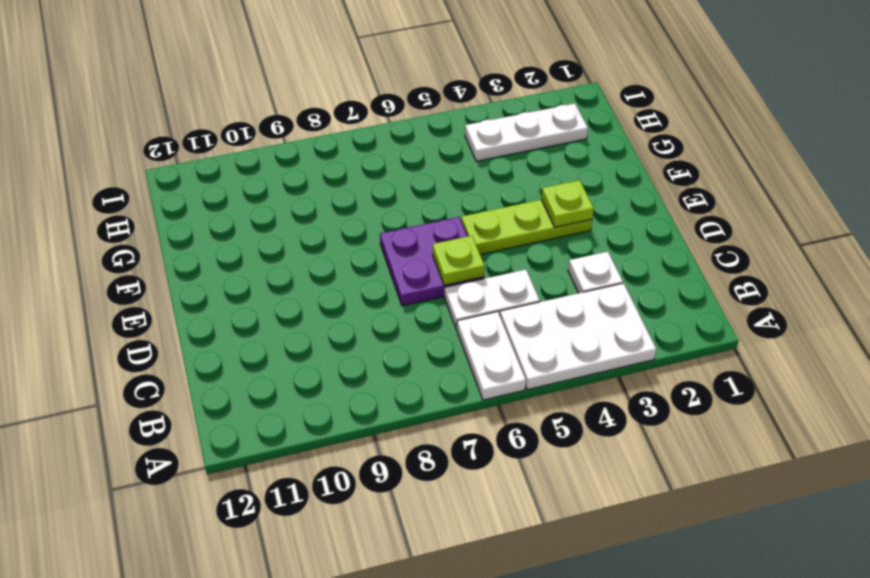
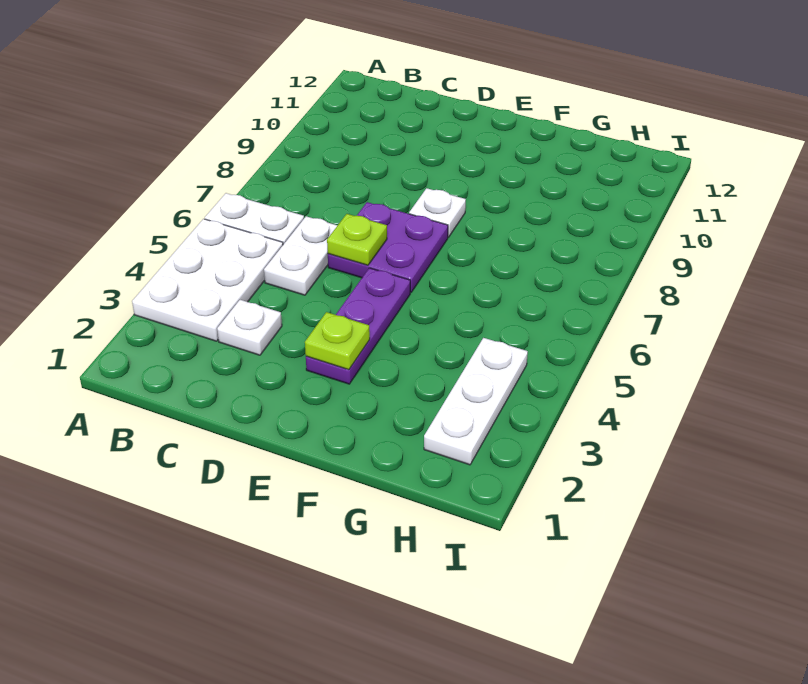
lime 1x3 plate [461,200,592,254] -> purple 1x3 plate [306,268,410,384]
none -> white 1x1 plate [409,188,466,237]

